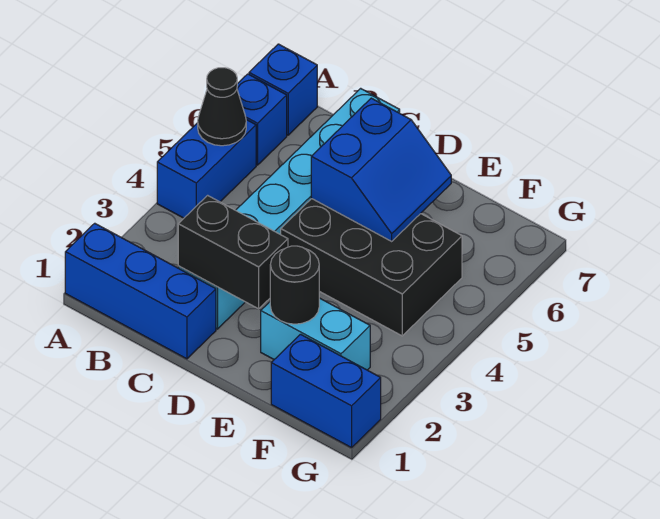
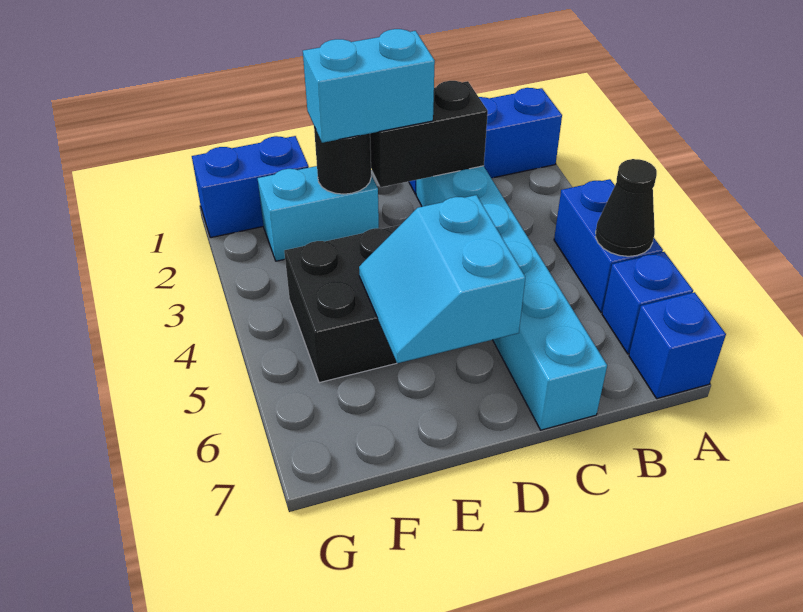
none -> cyan 1x2 brick [303,29,435,143]
blue 2x2 slope [311,98,451,241] -> cyan 2x2 slope [359,195,525,363]

